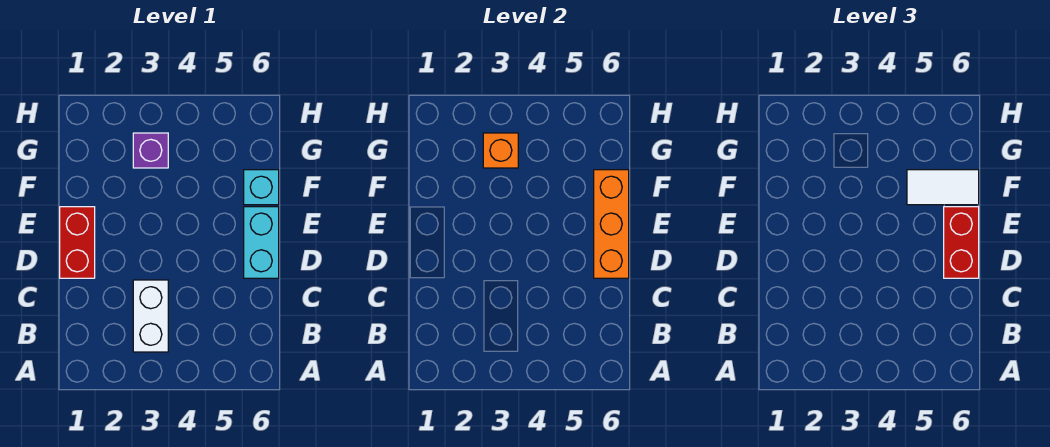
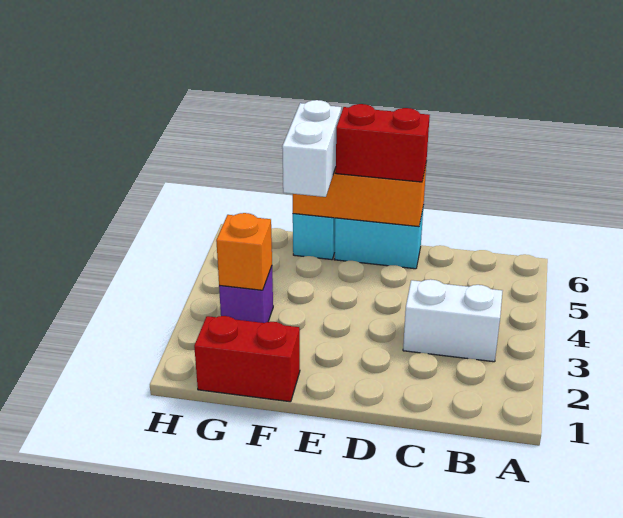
red 1x2 brick [60,207,95,278] -> red 1x2 brick moved to [194,316,300,402]
white 1x2 tile [907,170,979,205] -> white 1x2 brick [282,100,341,197]

